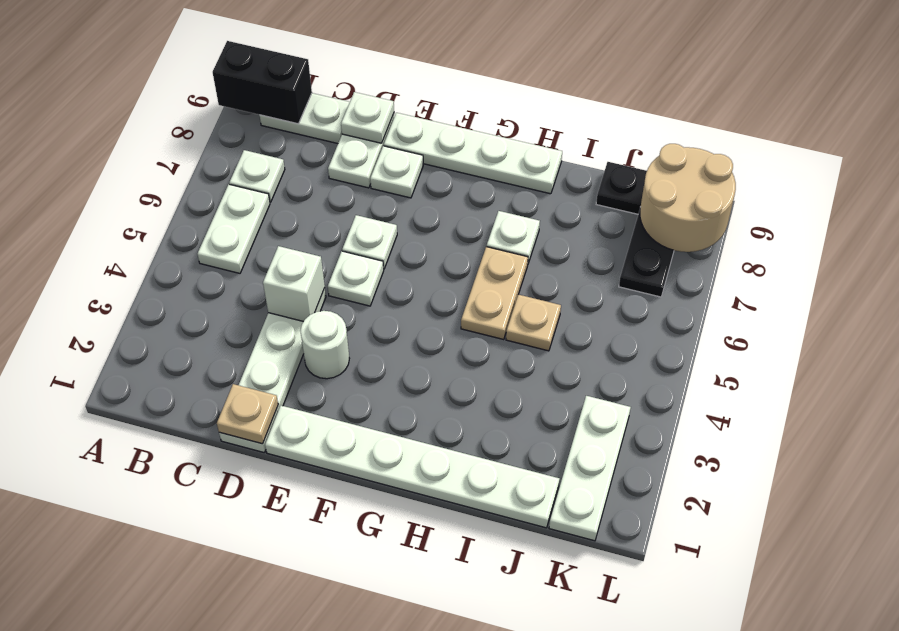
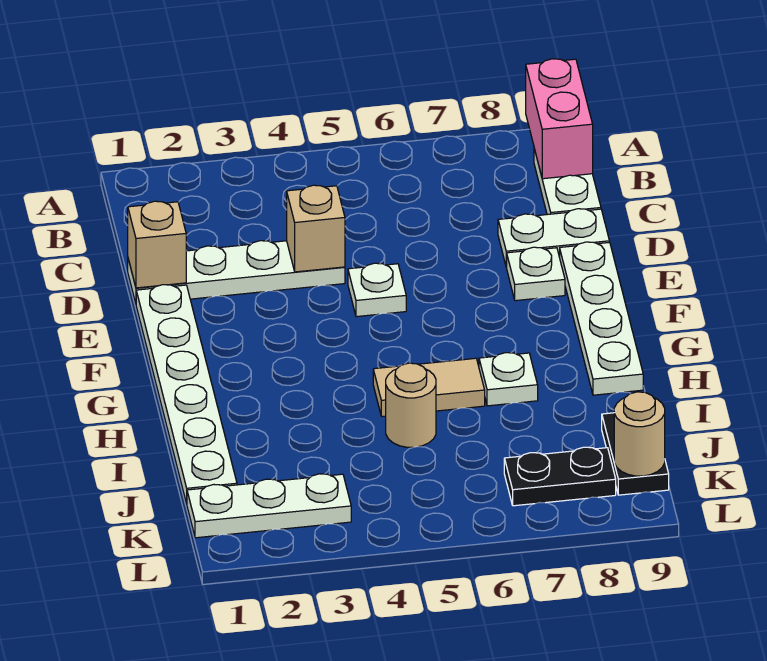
black 1x2 brick [213,41,312,124] -> pink 1x2 brick [526,59,593,179]
white 1x2 plate [198,184,270,273] -> none
white 1x1 plate [229,150,285,202] -> none
tan 1x1 plate [217,384,278,444] -> tan 1x1 brick [128,201,186,288]
white 1x1 brick [263,246,325,322] -> tan 1x1 brick [287,185,345,272]
white 1x1 plate [341,92,394,143] -> none
white 1x1 round brick [300,311,349,379] -> none
white 1x1 plate [342,215,397,268] -> none
tan 1x2 plate [461,247,528,339] -> tan 1x2 tile [373,358,485,416]
tan 1x1 plate [506,295,561,351] -> tan 1x1 round brick [386,363,436,447]
tan 2x2 round brick [640,144,736,252] -> tan 1x1 round brick [614,392,665,476]

